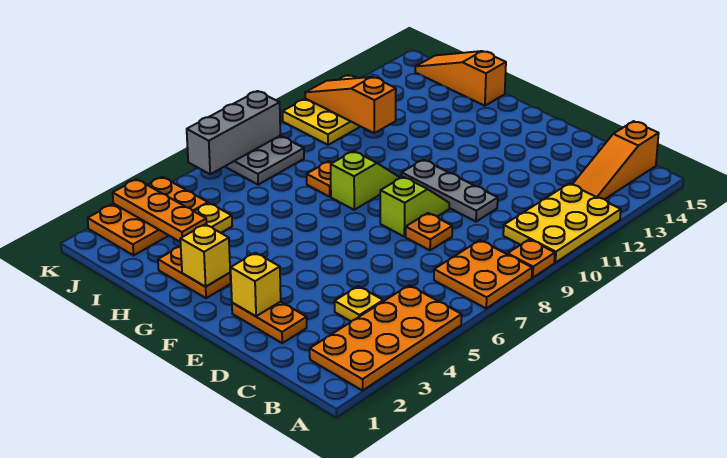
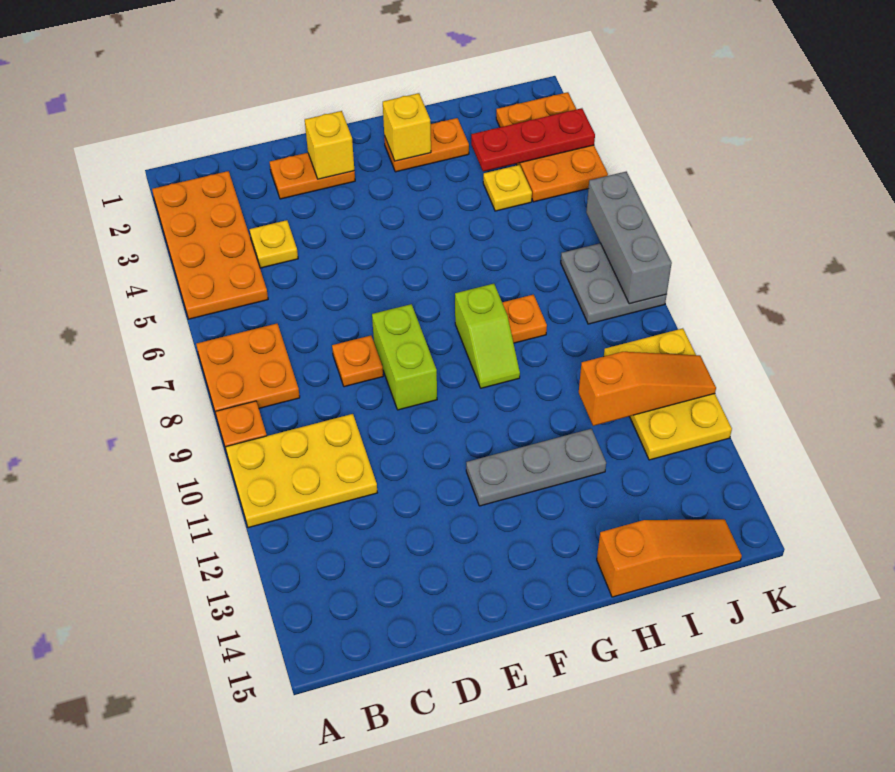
yellow 2x3 plate [503,184,621,263] -> yellow 2x3 plate turned to [226,414,377,528]
orange 1x3 slope [572,121,659,199] -> none
grey 1x3 plate [402,160,498,222] -> grey 1x3 plate moved to [466,429,606,506]
lime 1x2 slope [380,177,449,237] -> lime 1x2 brick [372,304,437,410]
orange 1x3 plate [113,179,207,242] -> red 1x3 plate [471,108,595,171]

